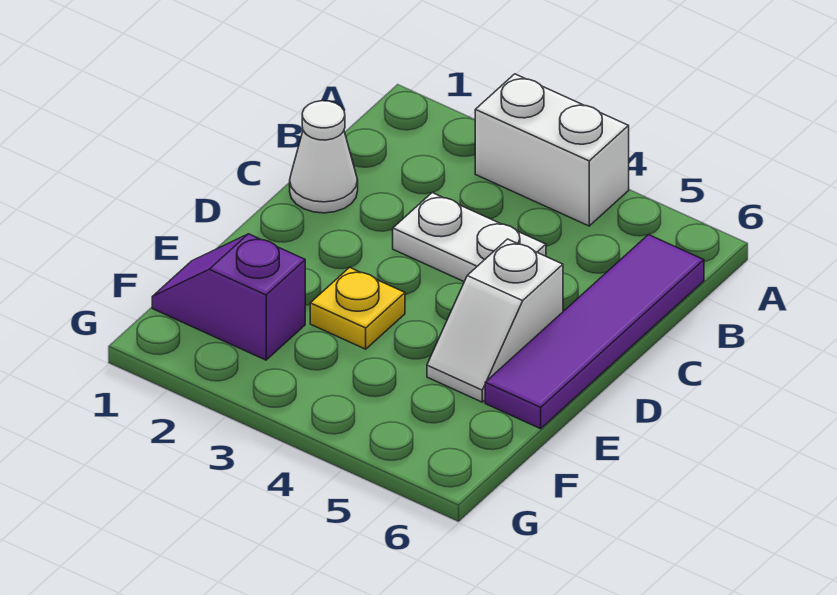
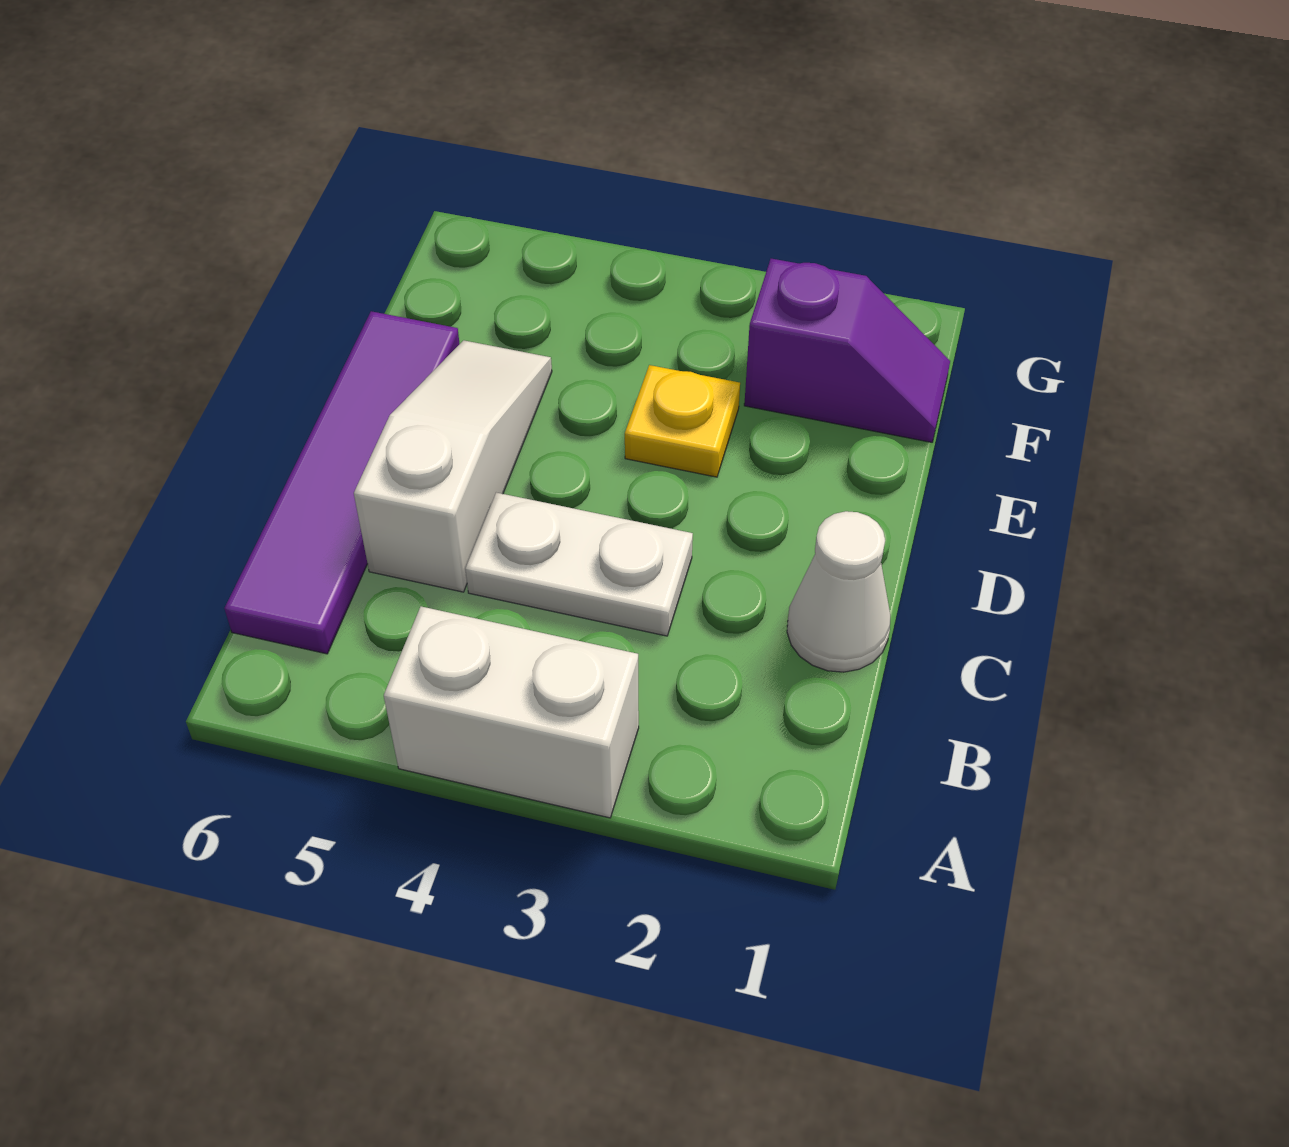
white 1x2 slope [427,239,563,402] -> white 1x3 slope [354,340,552,592]

